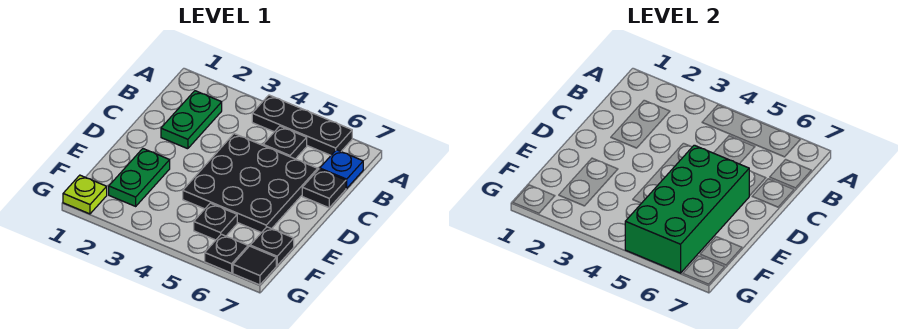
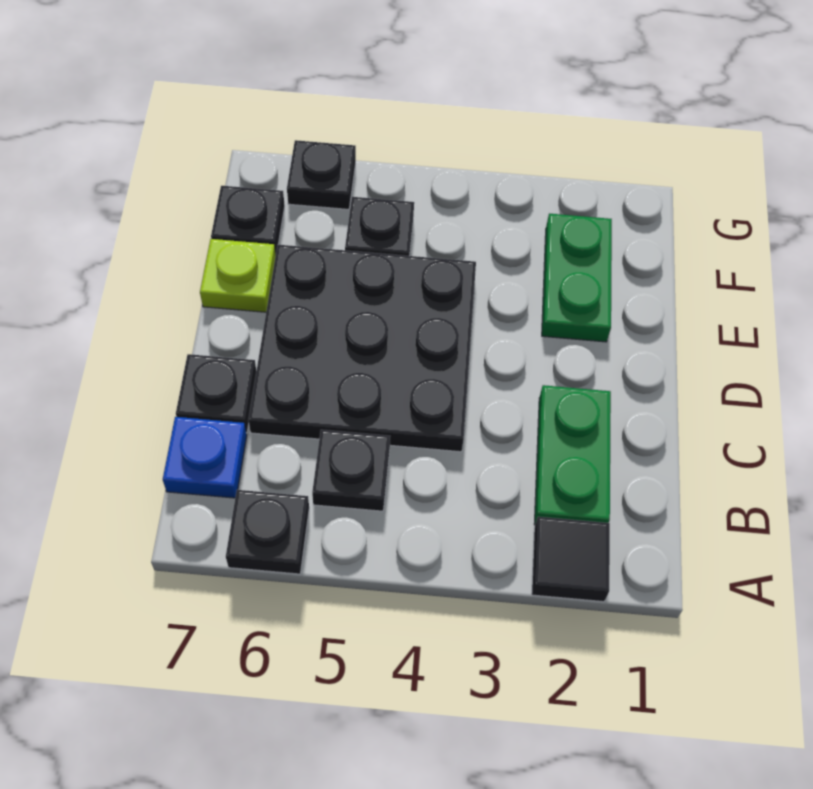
black 1x3 plate [252,95,352,155] -> black 1x1 plate [226,490,309,574]
green 2x4 brick [625,145,749,273] -> none
lime 1x1 plate [63,175,107,214] -> lime 1x1 plate moved to [200,239,276,312]
black 1x1 tile [233,246,276,285] -> black 1x1 tile moved to [532,517,610,602]

